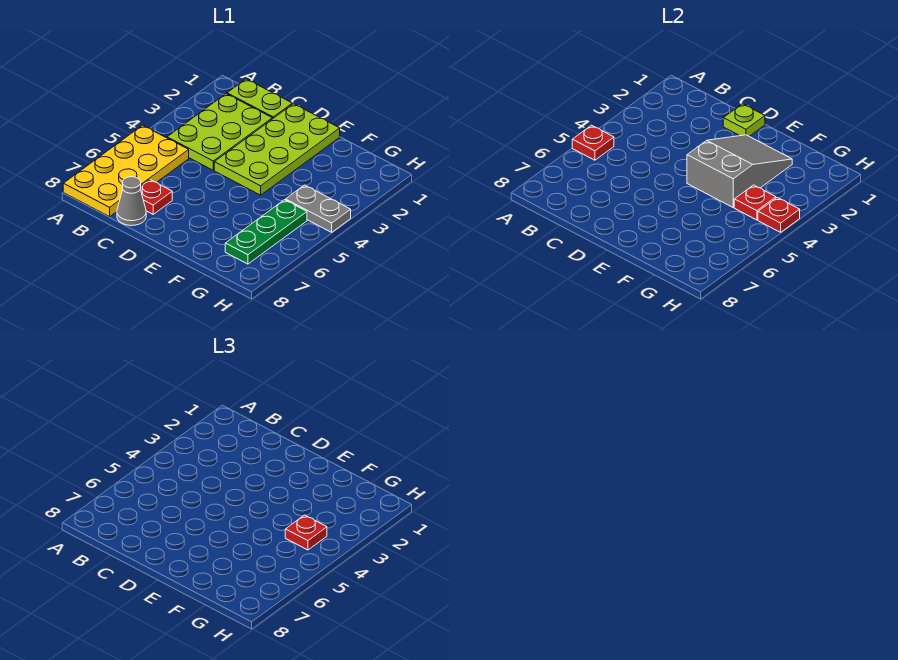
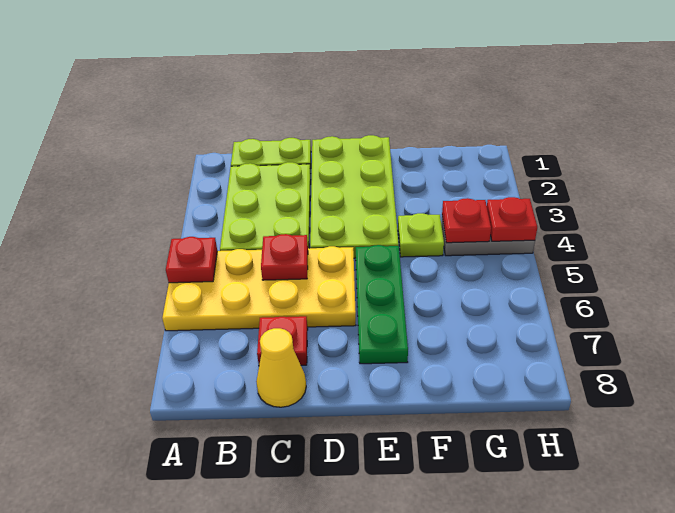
yellow 2x4 plate [63,125,189,217] -> yellow 2x4 plate turned to [162,246,356,331]
grey 1x1 cone [117,177,146,226] -> yellow 1x1 cone [256,328,306,407]
lime 1x1 plate [723,104,765,136] -> lime 1x1 plate moved to [398,213,444,257]
grey 2x3 slope [687,135,792,207] -> none
red 1x1 plate [285,515,327,550] -> red 1x1 plate moved to [261,234,308,280]
green 1x3 plate [225,200,307,264] -> green 1x3 plate moved to [356,245,408,364]

